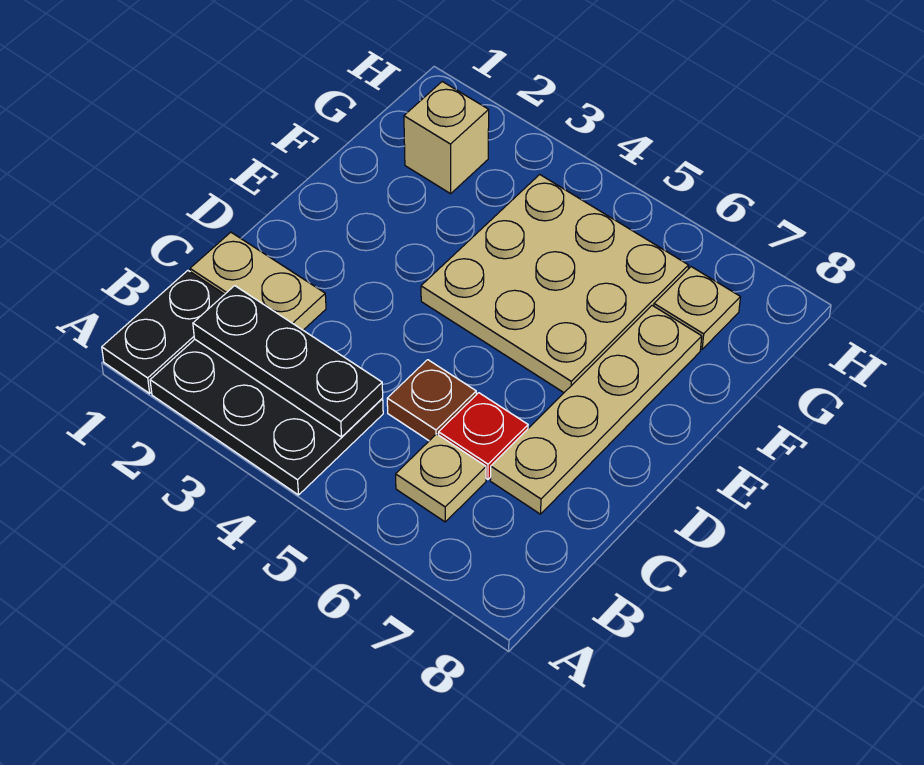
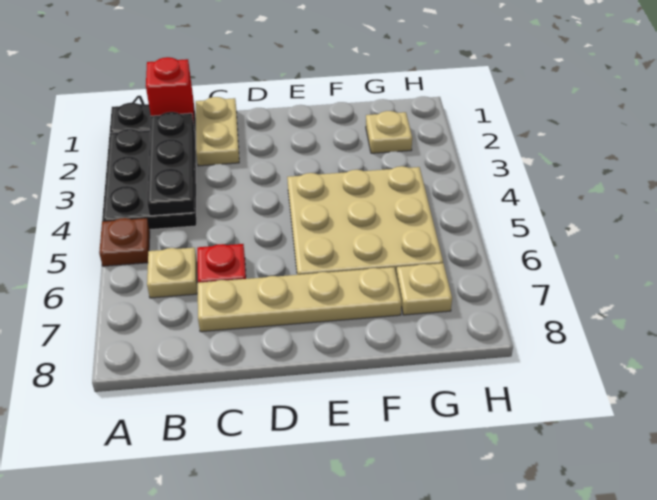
none -> red 1x1 brick [146,57,194,124]
brown 1x1 plate [387,360,476,441] -> brown 1x1 plate moved to [99,218,150,266]
tan 1x1 brick [404,82,489,194] -> tan 1x1 plate [366,111,412,153]

